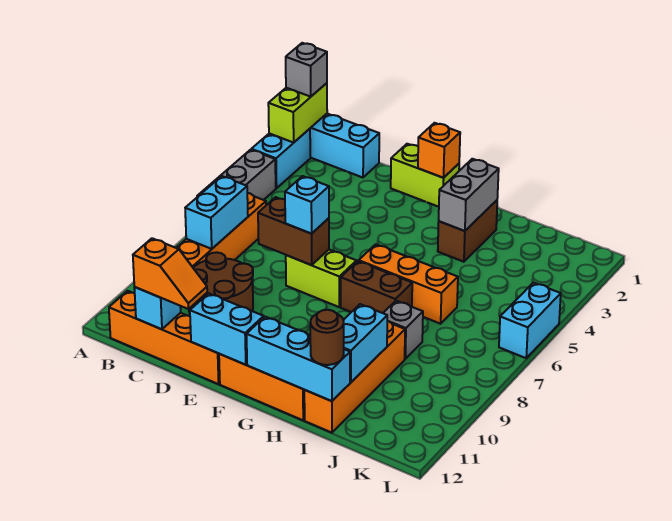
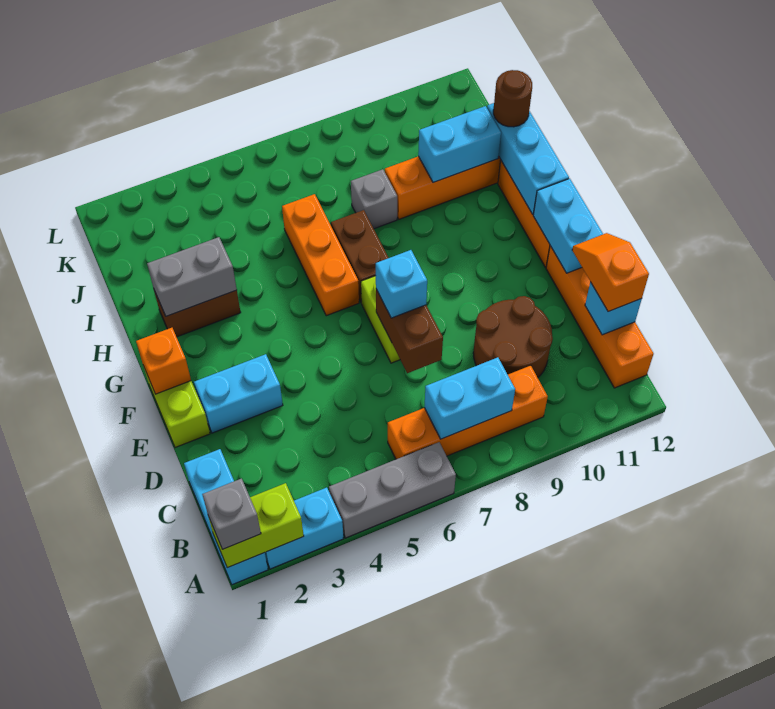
cyan 1x2 brick [499,283,561,358] -> cyan 1x2 brick moved to [194,354,283,433]

